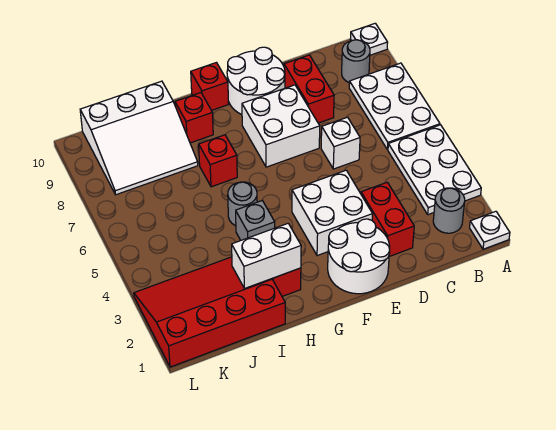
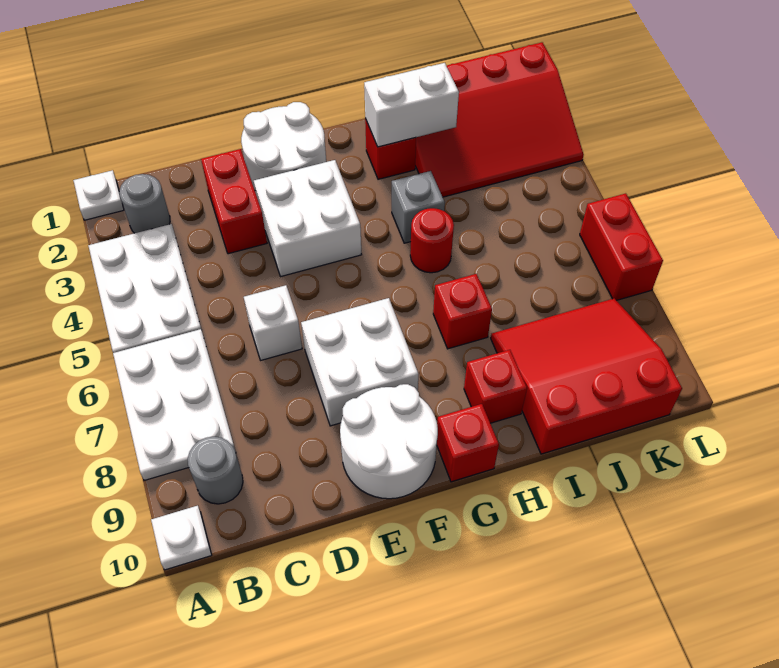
red 1x2 brick [284,55,334,123] -> red 1x2 brick moved to [580,193,663,300]
grey 1x1 round brick [228,182,257,226] -> red 1x1 round brick [410,208,454,273]
white 3x3 slope [80,81,198,195] -> red 3x3 slope [491,298,682,454]

